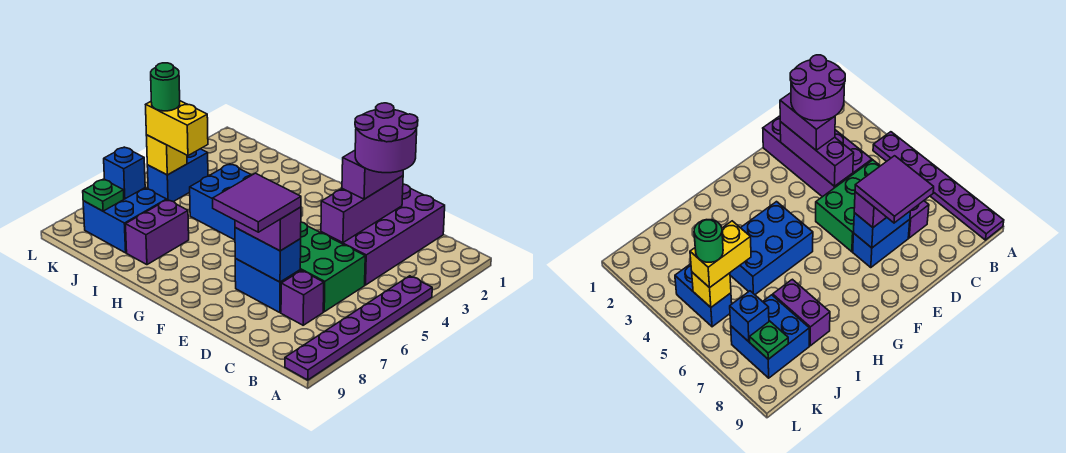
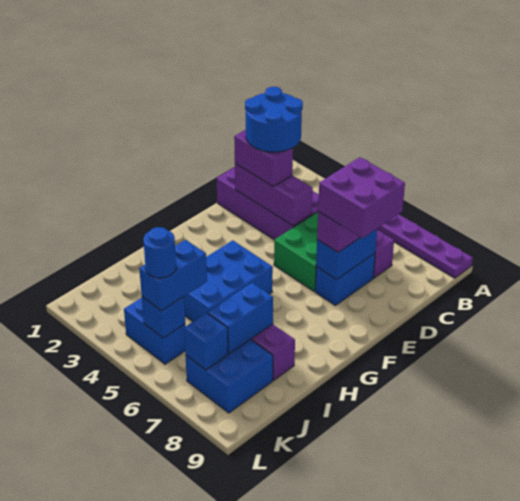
purple 2x2 round brick [355,103,418,173] -> blue 2x2 round brick [245,87,303,152]
purple 2x2 tile [213,173,301,232] -> purple 2x2 brick [318,157,405,238]
none -> blue 1x2 brick [208,283,273,354]
yellow 1x2 brick [146,101,208,156] -> blue 1x2 brick [139,240,207,311]
yellow 1x1 brick [146,135,187,175] -> blue 1x1 brick [142,297,185,338]
green 1x1 round brick [151,63,180,111] -> blue 1x1 round brick [143,227,176,278]
green 1x1 plate [83,179,124,211] -> none

